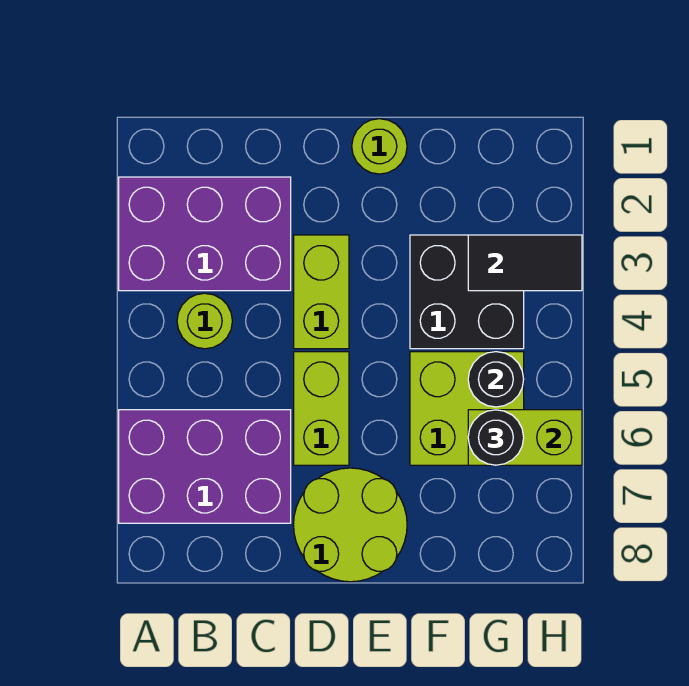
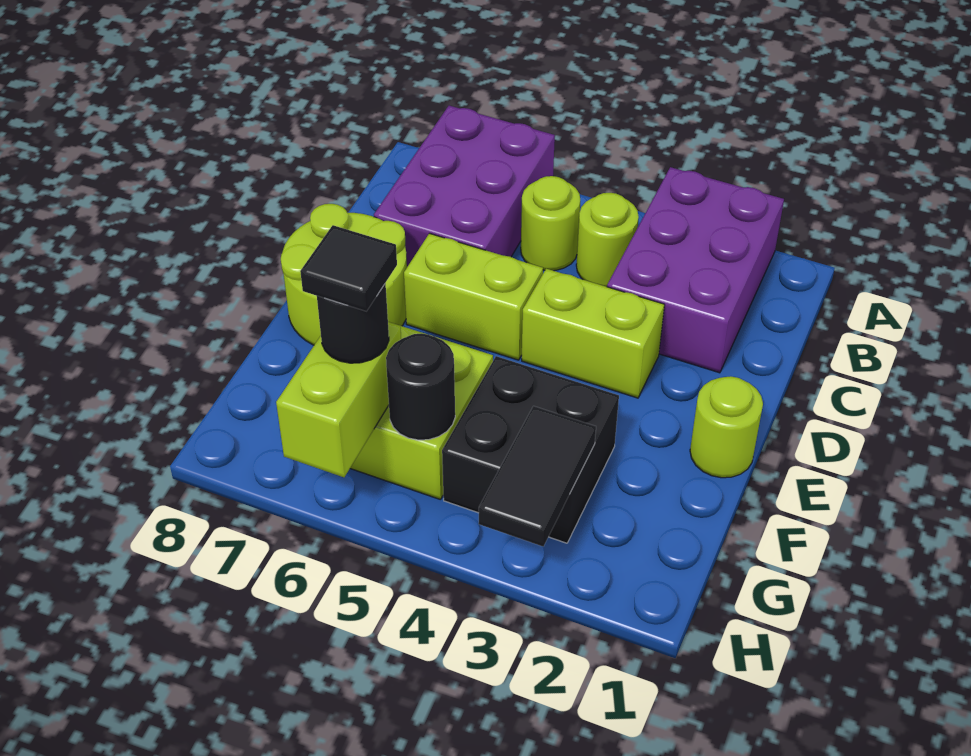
none -> lime 1x1 round brick [521,176,580,271]
none -> black 1x1 tile [300,225,397,311]

